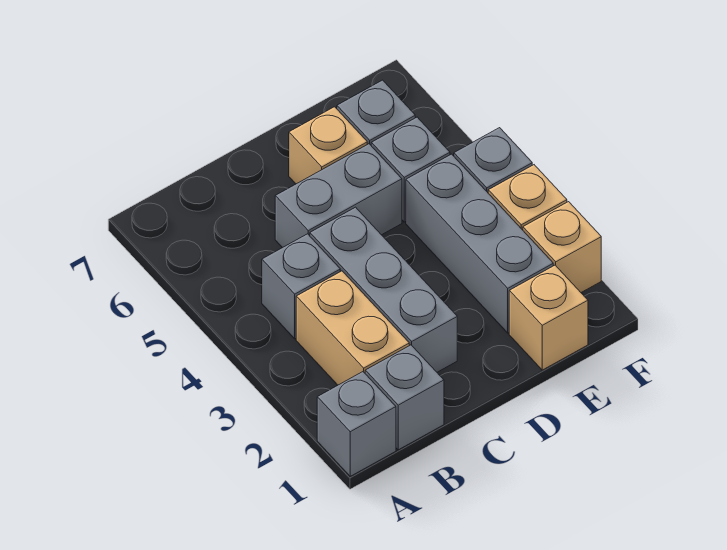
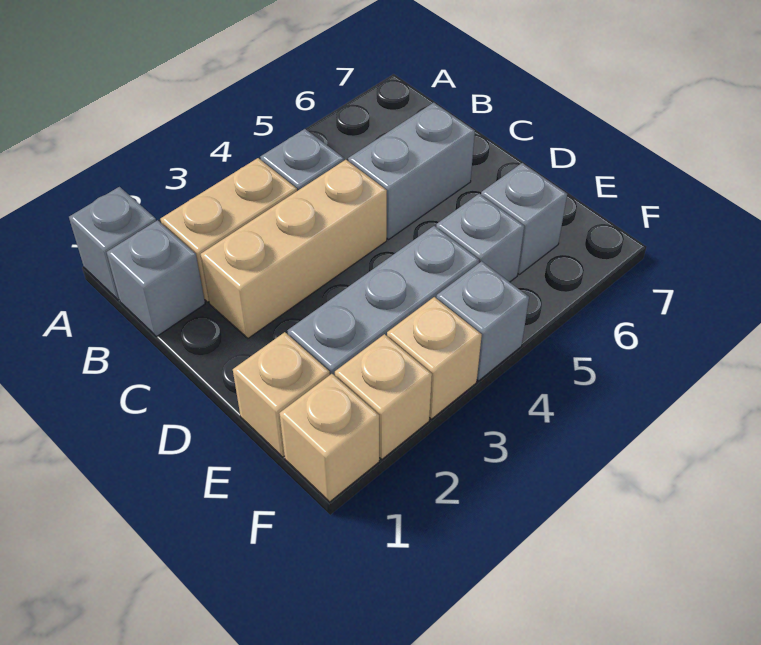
grey 1x3 brick [310,207,457,372] -> tan 1x3 brick [201,160,387,338]
grey 1x2 brick [275,144,402,248] -> grey 1x2 brick turned to [348,103,475,239]
tan 1x1 brick [289,107,367,184] -> tan 1x1 brick moved to [279,374,379,502]

